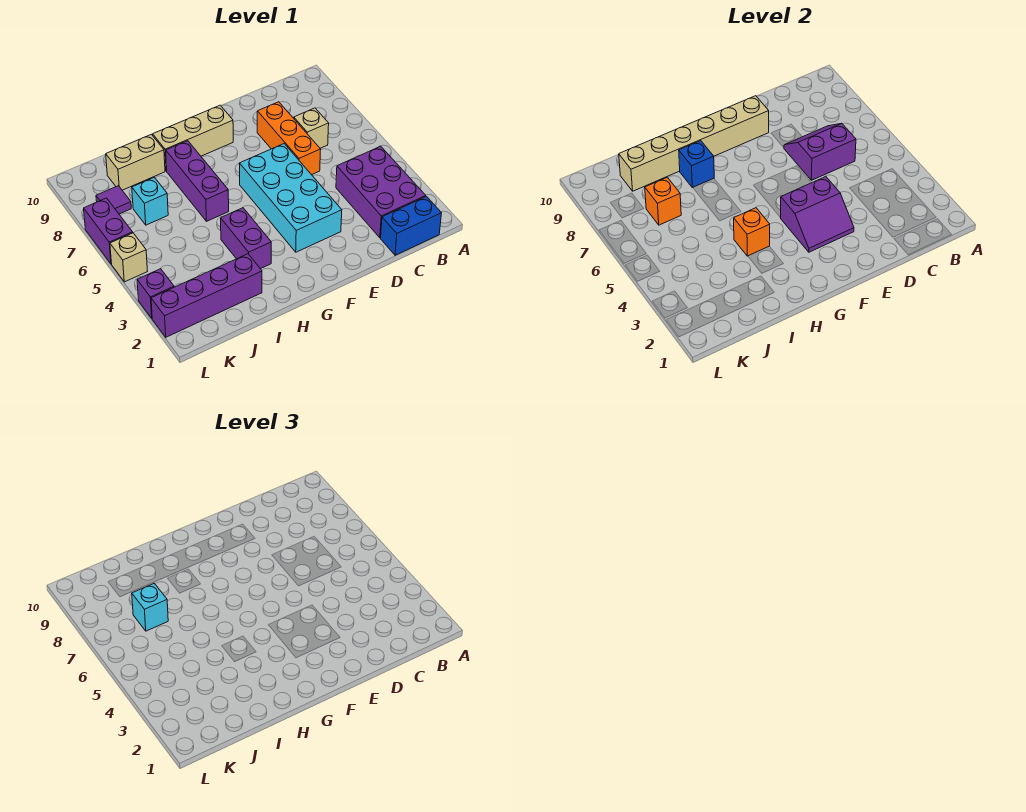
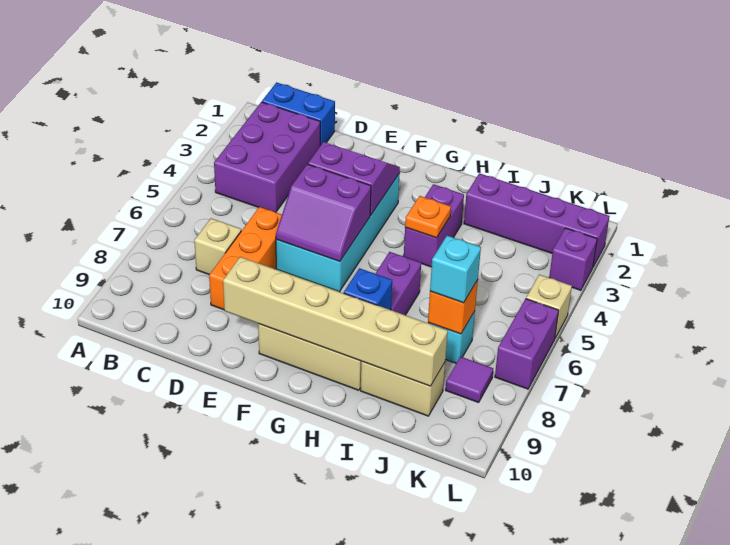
purple 2x2 slope [784,123,856,180] -> purple 2x2 slope moved to [276,164,371,262]
orange 1x1 brick [734,208,770,256] -> orange 1x1 plate [405,196,451,238]

